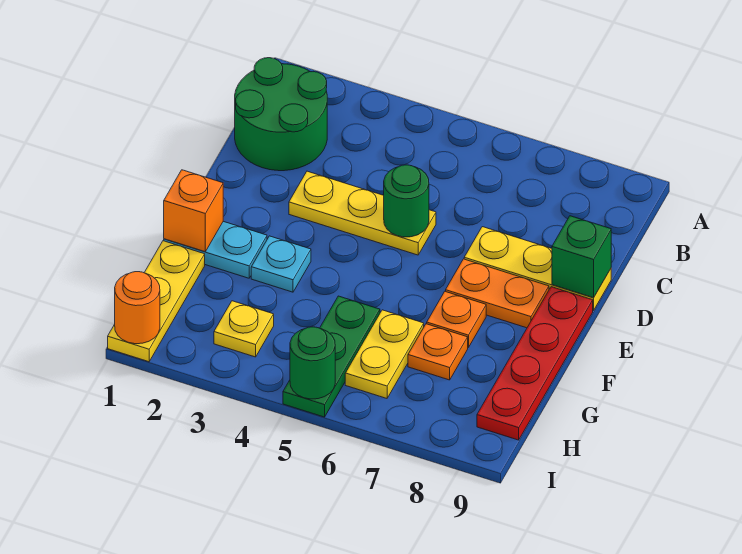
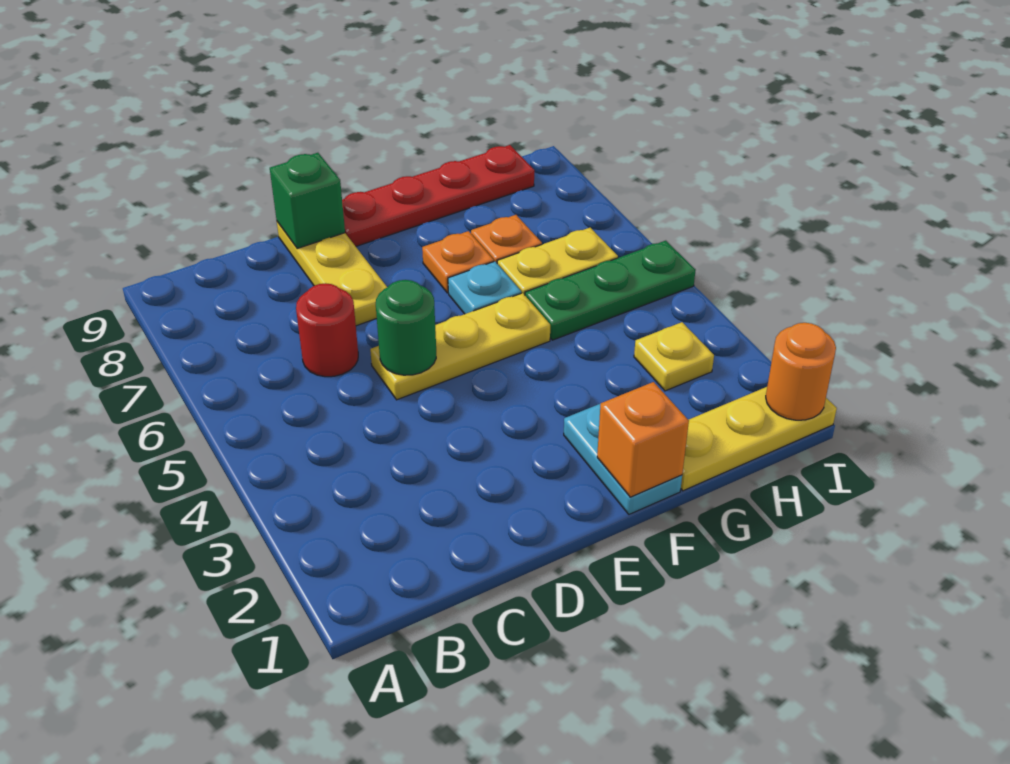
green 2x2 round brick [235,58,327,171] -> none
none -> red 1x1 round brick [296,283,358,377]
yellow 1x3 plate [289,171,436,255] -> yellow 1x3 plate turned to [370,293,550,400]
orange 1x2 plate [446,259,549,328] -> none
cyan 1x1 plate [251,236,311,292] -> cyan 1x1 plate moved to [448,261,521,314]
green 1x1 round brick [290,327,335,399] -> none

